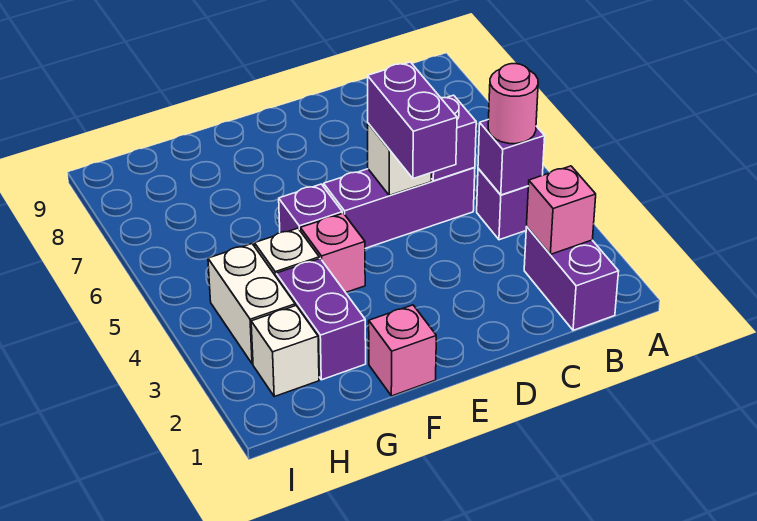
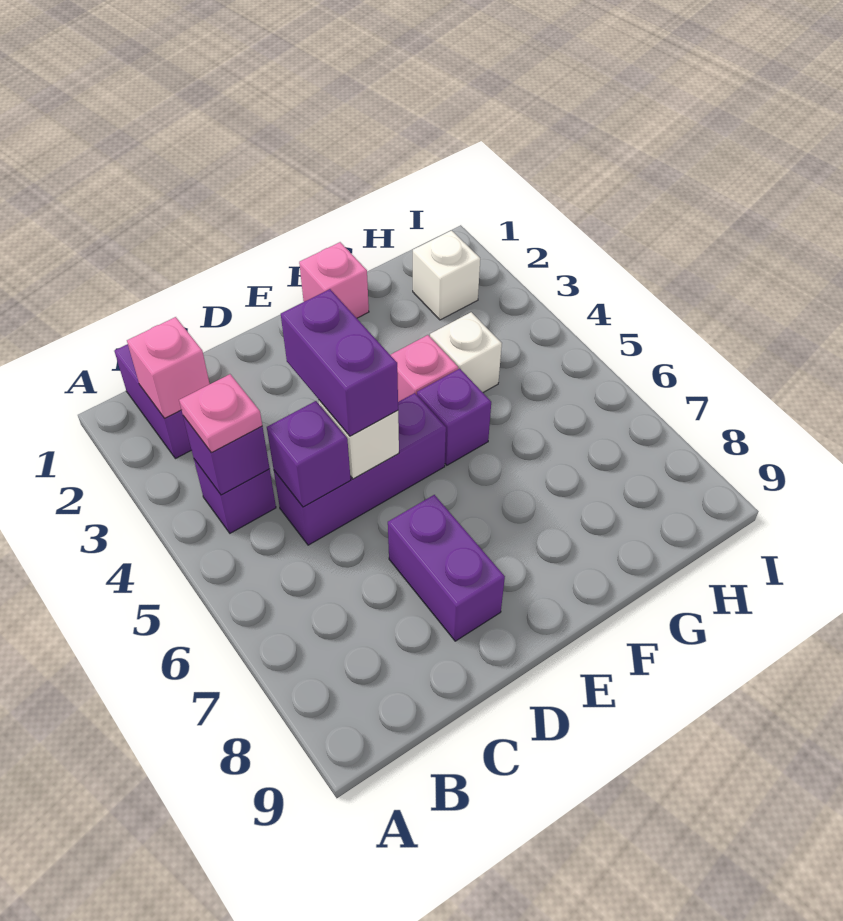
pink 1x1 round brick [488,64,538,144] -> pink 1x1 plate [179,374,262,453]
purple 1x2 brick [276,259,366,380] -> purple 1x2 brick moved to [388,495,505,641]
white 1x2 brick [208,244,295,364] -> none

